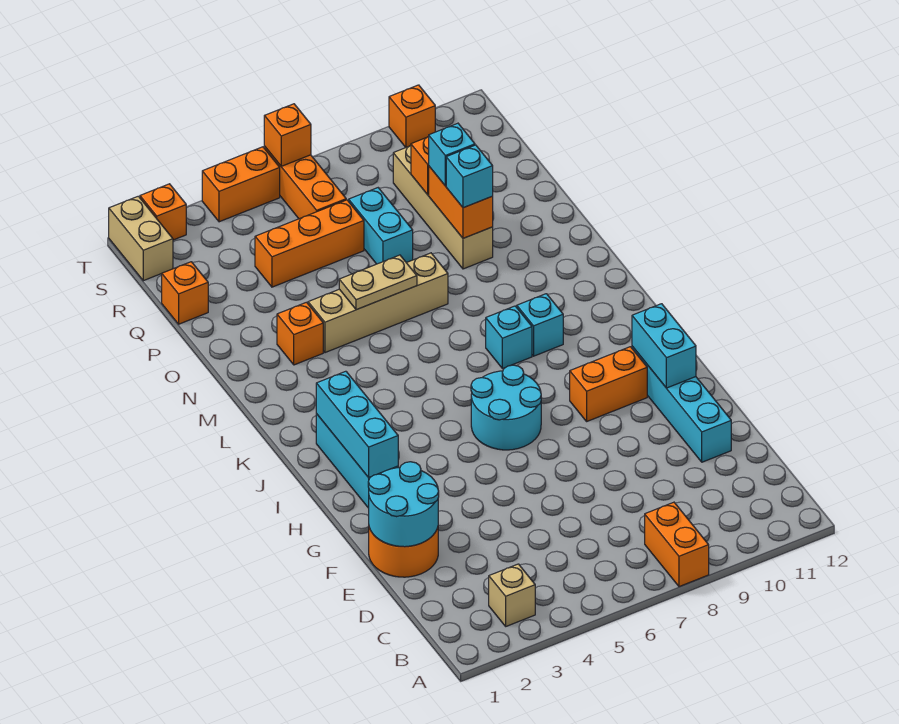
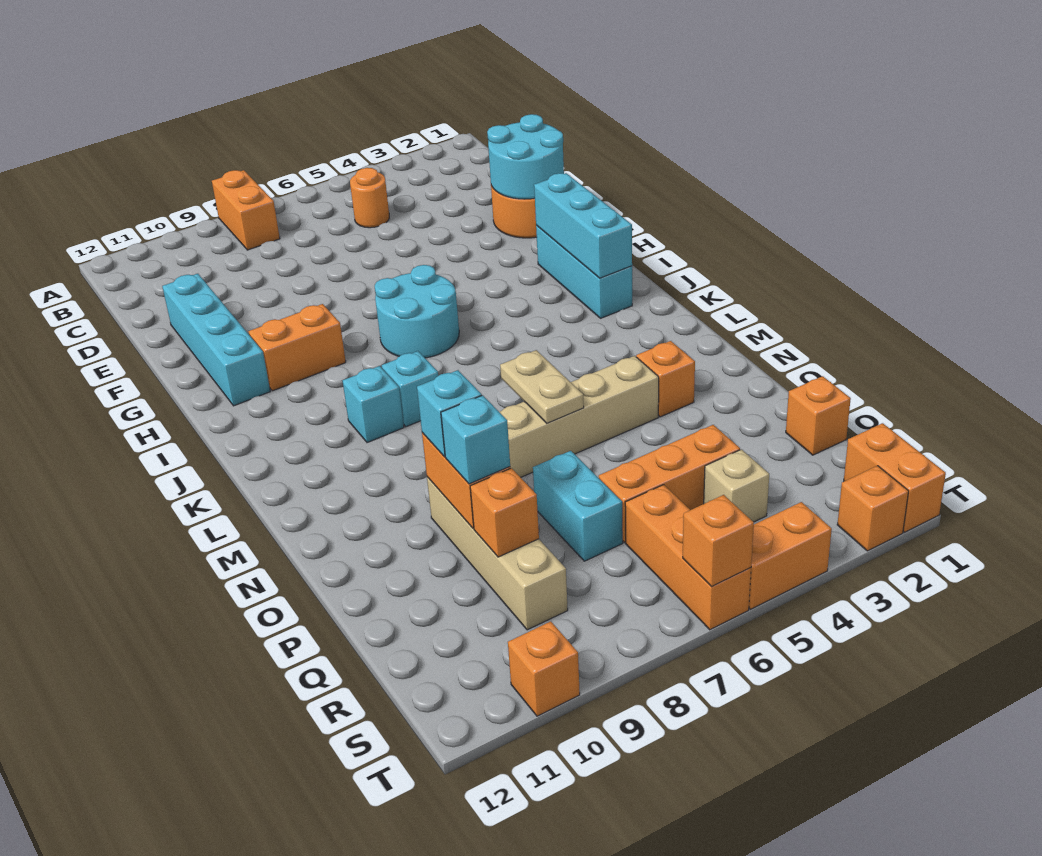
tan 1x1 brick [489,564,535,626] -> tan 1x1 brick moved to [704,449,769,522]
none -> orange 1x1 round brick [350,168,389,228]
cyan 1x2 brick [632,304,696,388] -> none
tan 1x2 plate [339,255,417,310] -> tan 1x2 plate turned to [500,350,584,423]
tan 1x2 brick [109,196,173,281] -> orange 1x2 brick [844,423,946,532]

